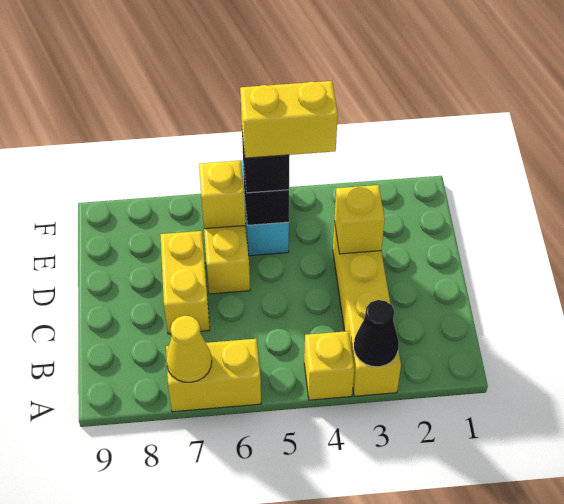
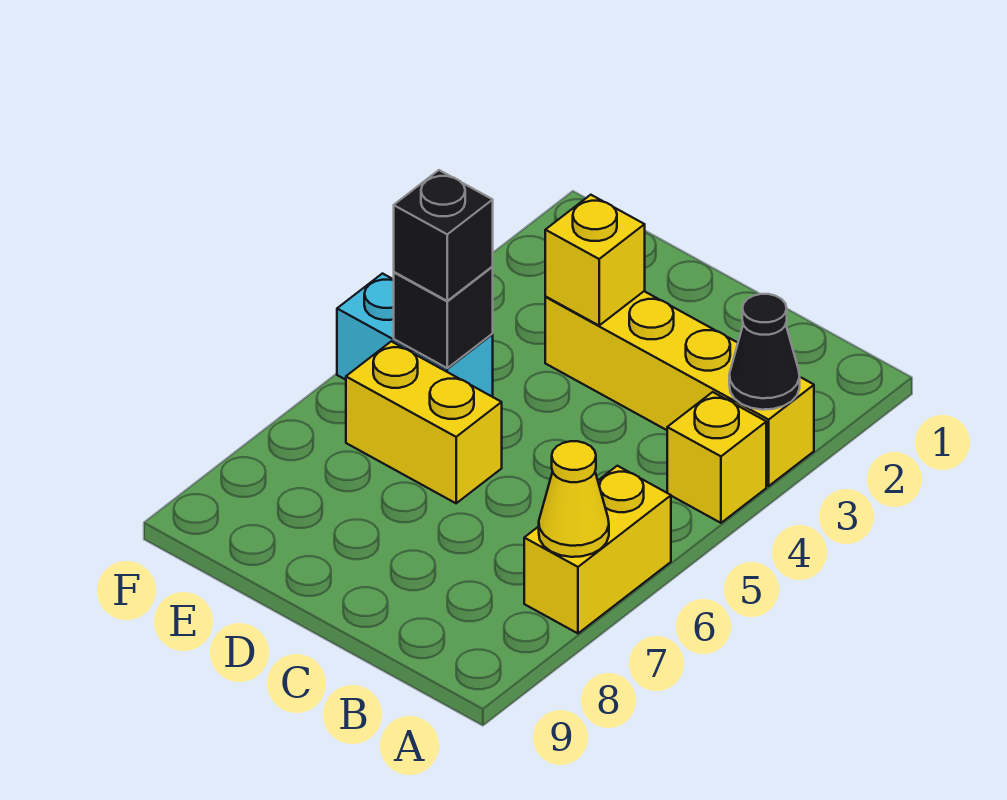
yellow 1x2 brick [160,231,210,334] -> none
yellow 1x2 brick [240,81,338,158] -> none
yellow 1x1 brick [199,160,245,229] -> none

